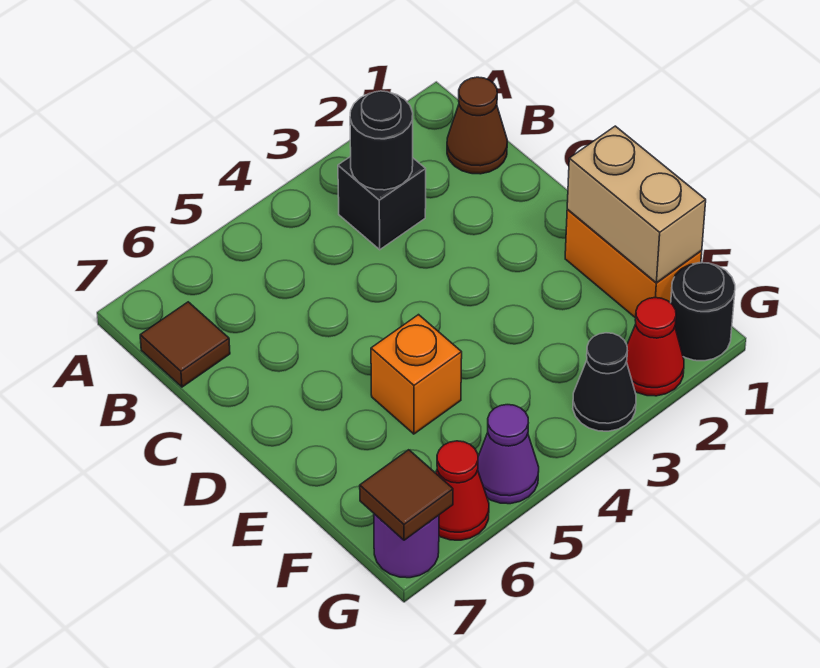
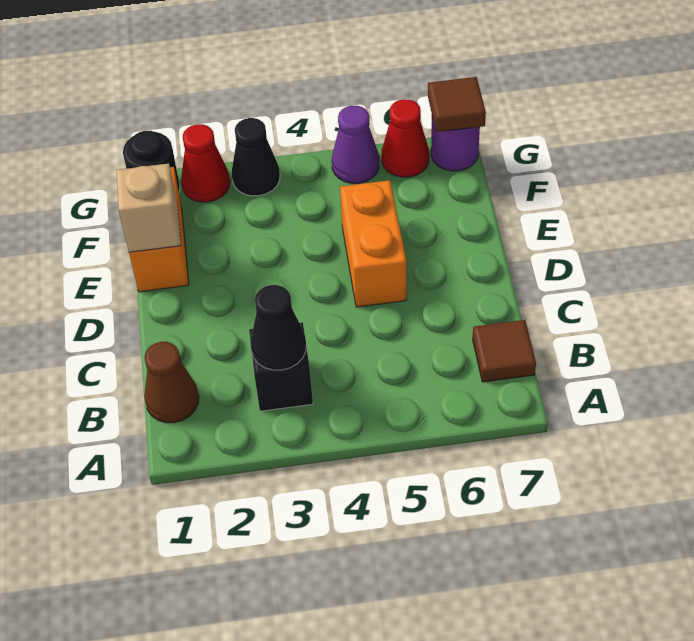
black 1x1 round brick [350,91,413,190] -> black 1x1 cone [251,285,306,370]
tan 1x2 brick [567,126,706,283] -> tan 1x1 brick [116,164,181,252]
orange 1x1 brick [371,315,462,434] -> orange 1x2 brick [340,180,407,307]

